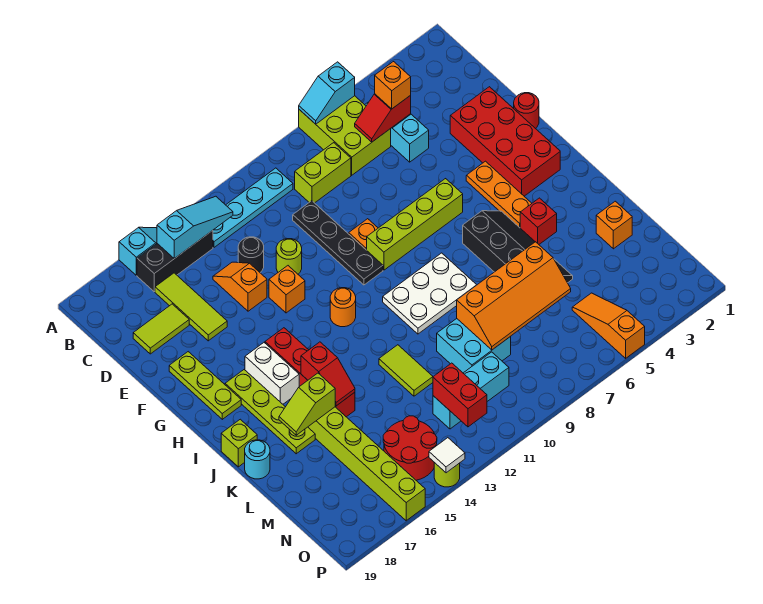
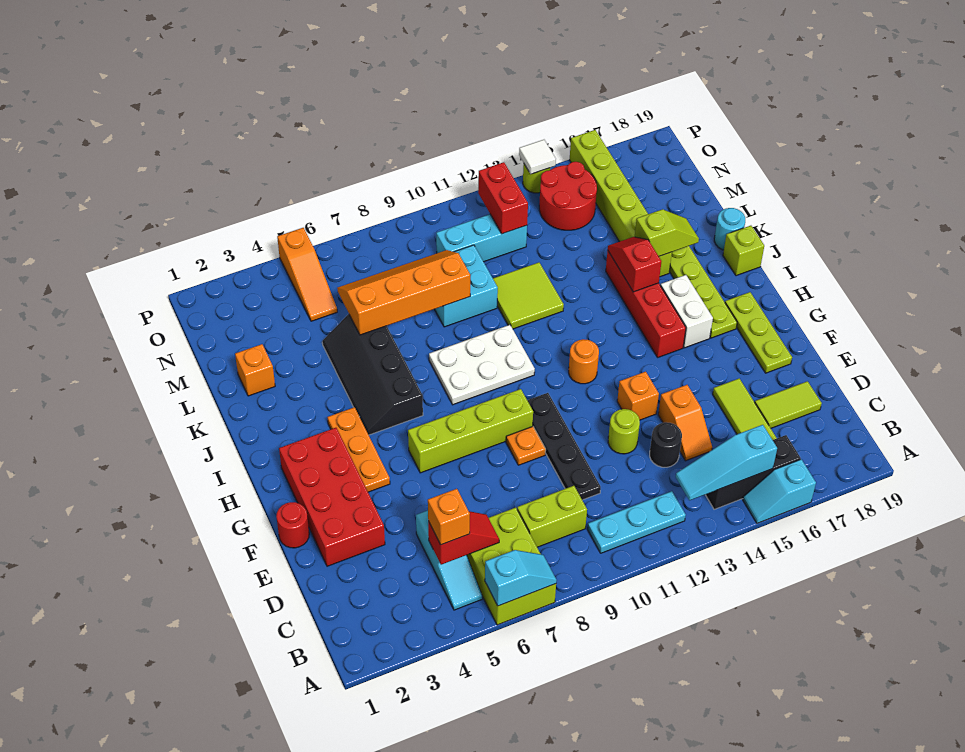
cyan 1x4 plate [213,168,293,247] -> cyan 1x3 plate [587,491,686,553]
red 1x1 brick [520,198,557,244] -> none
lime 1x2 tile [379,345,433,396] -> lime 2x2 tile [493,262,564,329]

